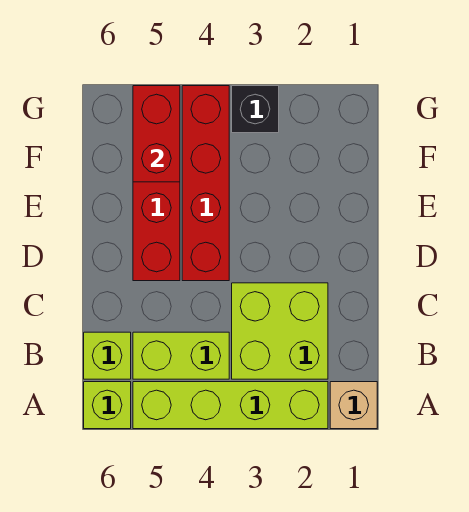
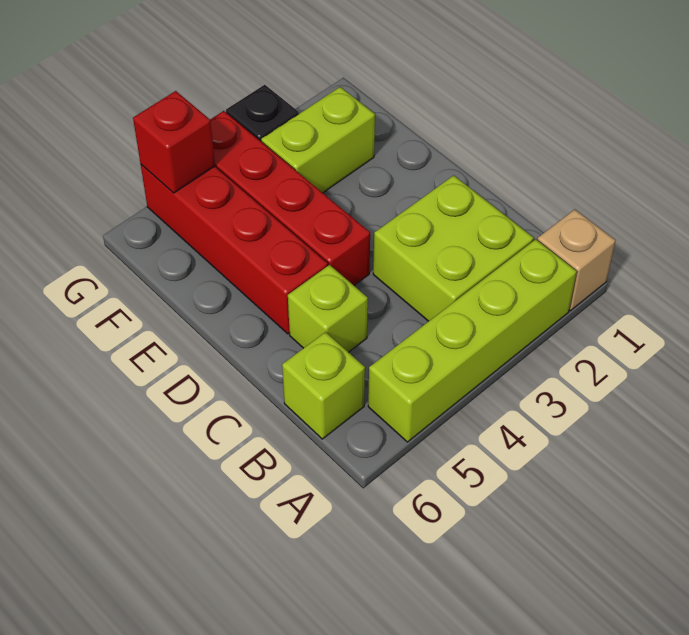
lime 1x1 brick [84,382,131,429] -> lime 1x1 brick moved to [288,265,368,352]
lime 1x2 brick [133,332,229,379] -> lime 1x2 brick moved to [261,87,375,193]
red 1x2 brick [133,86,180,182] -> red 1x1 brick [133,91,215,193]

